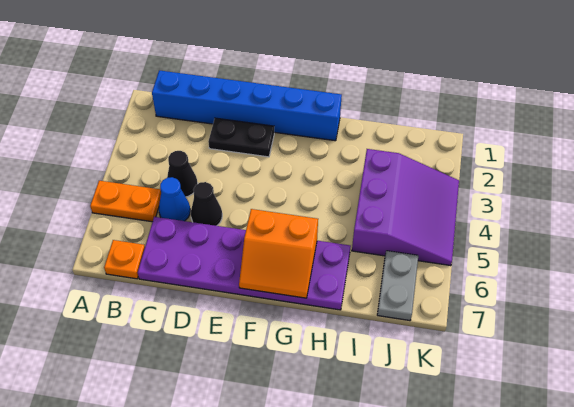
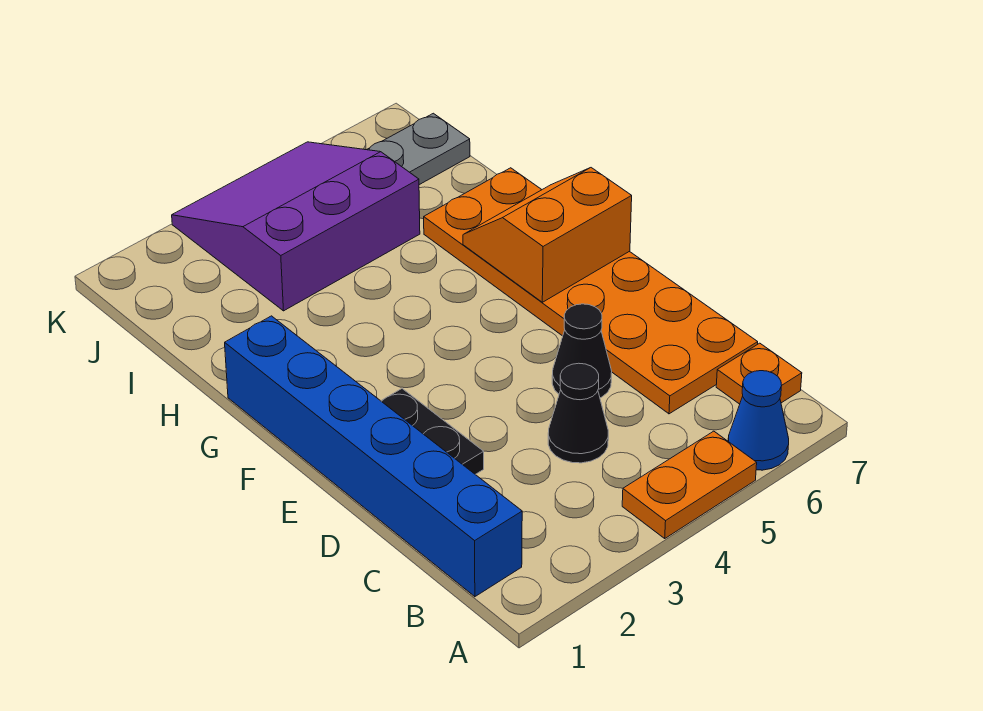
orange 1x2 plate [90,181,161,222] -> orange 1x2 plate turned to [622,431,757,538]
blue 1x1 cone [159,177,190,221] -> blue 1x1 cone moved to [728,371,789,470]
purple 2x6 plate [138,217,351,310] -> orange 2x6 plate [424,168,758,414]
orange 2x2 slope [239,209,318,298] -> orange 2x2 slope turned to [463,168,632,302]

